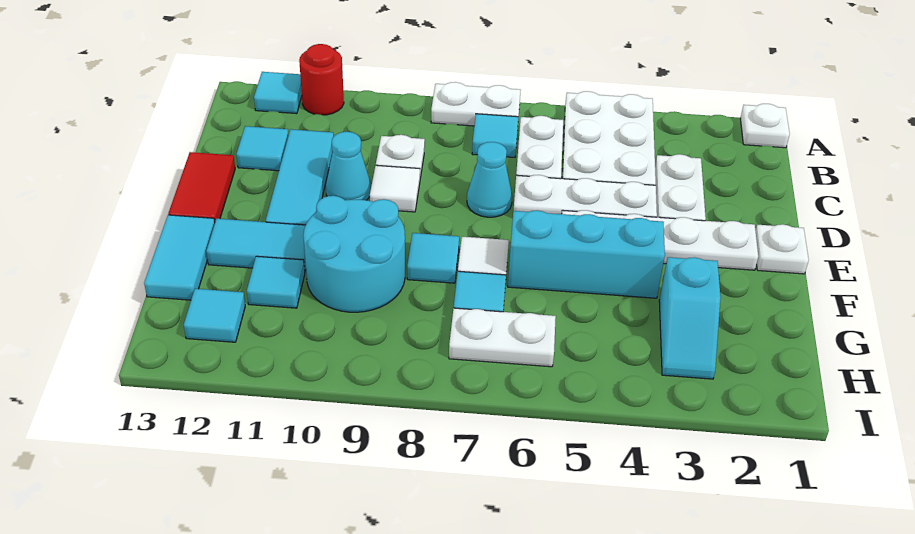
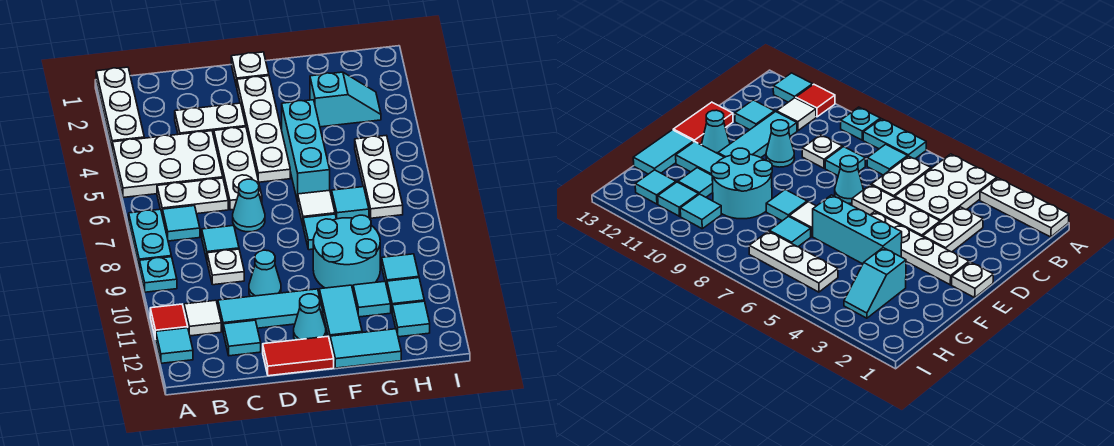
white 1x1 plate [740,104,790,148] -> white 1x3 plate [96,67,144,147]
white 1x2 plate [431,82,521,126] -> cyan 1x2 plate [129,209,171,265]
none -> cyan 1x1 plate [139,257,177,292]
red 1x1 round brick [299,44,344,115] -> red 1x1 tile [150,304,188,339]
none -> cyan 1x1 tile [202,225,239,259]
white 1x1 tile [370,165,420,212] -> white 1x1 tile moved to [184,300,221,336]
none -> cyan 1x1 cone [294,294,326,340]
white 1x2 plate [449,308,556,367] -> white 1x3 plate [355,135,403,218]
none -> cyan 1x1 tile [382,254,419,286]
none -> cyan 1x1 tile [387,278,424,310]

